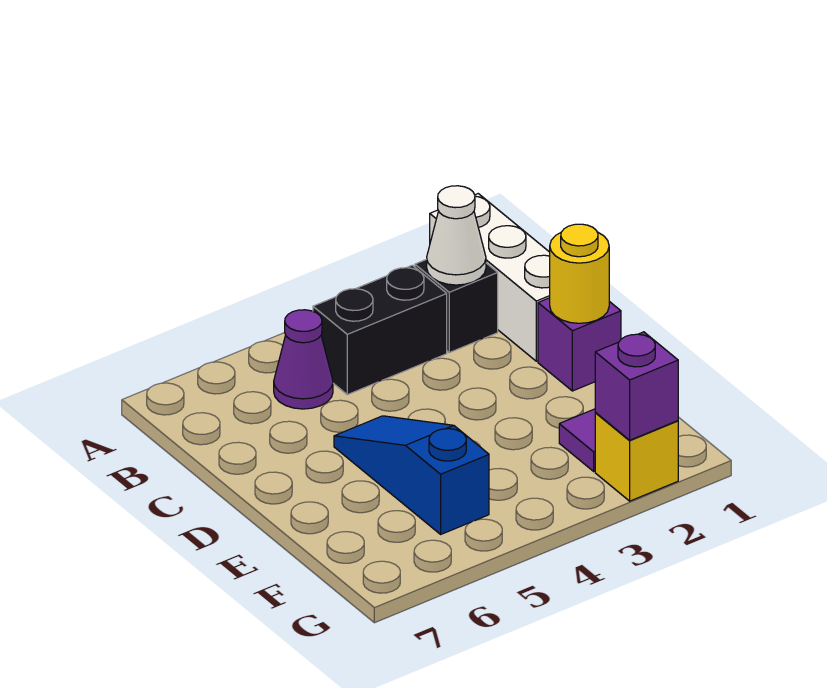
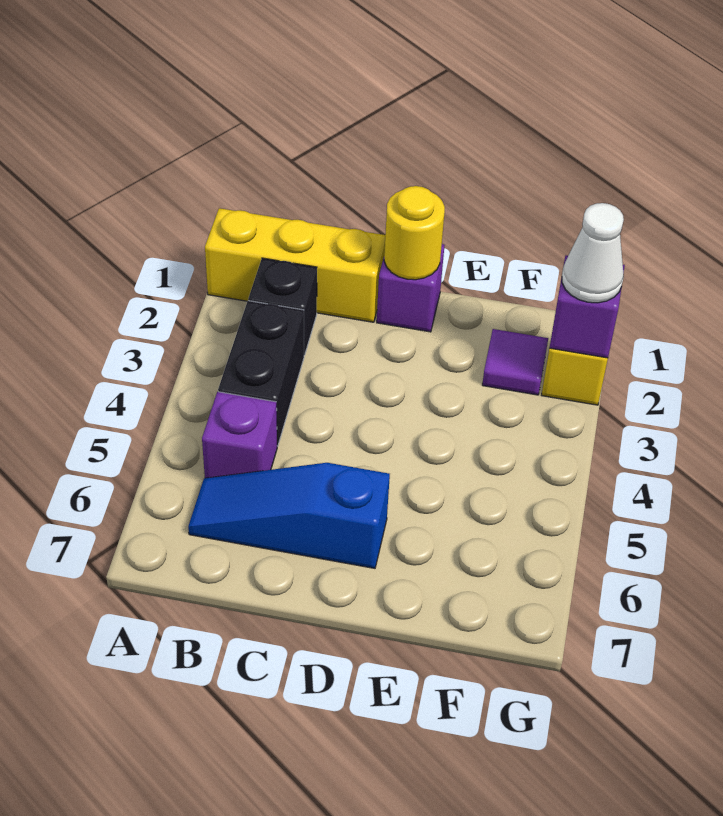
white 1x3 brick [430,194,550,361] -> yellow 1x3 brick [205,208,385,322]
white 1x1 cone [427,186,486,285] -> white 1x1 cone moved to [562,203,624,303]
purple 1x1 cone [274,310,333,409] -> purple 1x1 brick [202,392,277,478]
blue 1x3 slope [334,416,489,534] -> blue 1x3 slope moved to [188,463,390,568]

